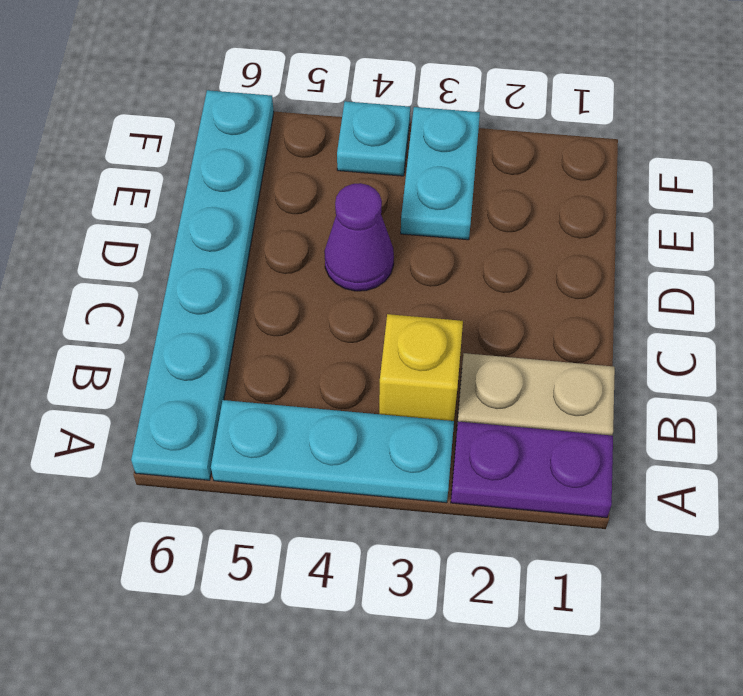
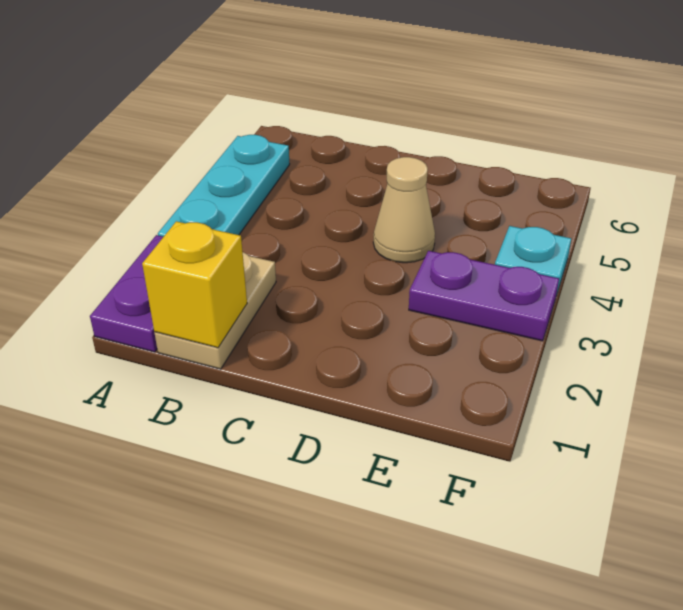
cyan 1x6 plate [131,90,274,480] -> none
yellow 1x1 brick [379,314,463,421] -> yellow 1x1 brick moved to [142,221,247,348]
purple 1x1 cone [324,183,394,291] -> tan 1x1 cone [373,157,435,263]
cyan 1x2 plate [401,107,480,240] -> purple 1x2 plate [409,251,559,341]

